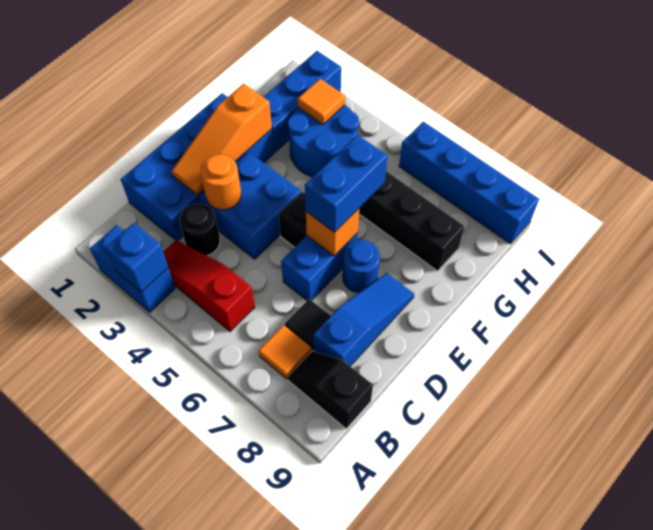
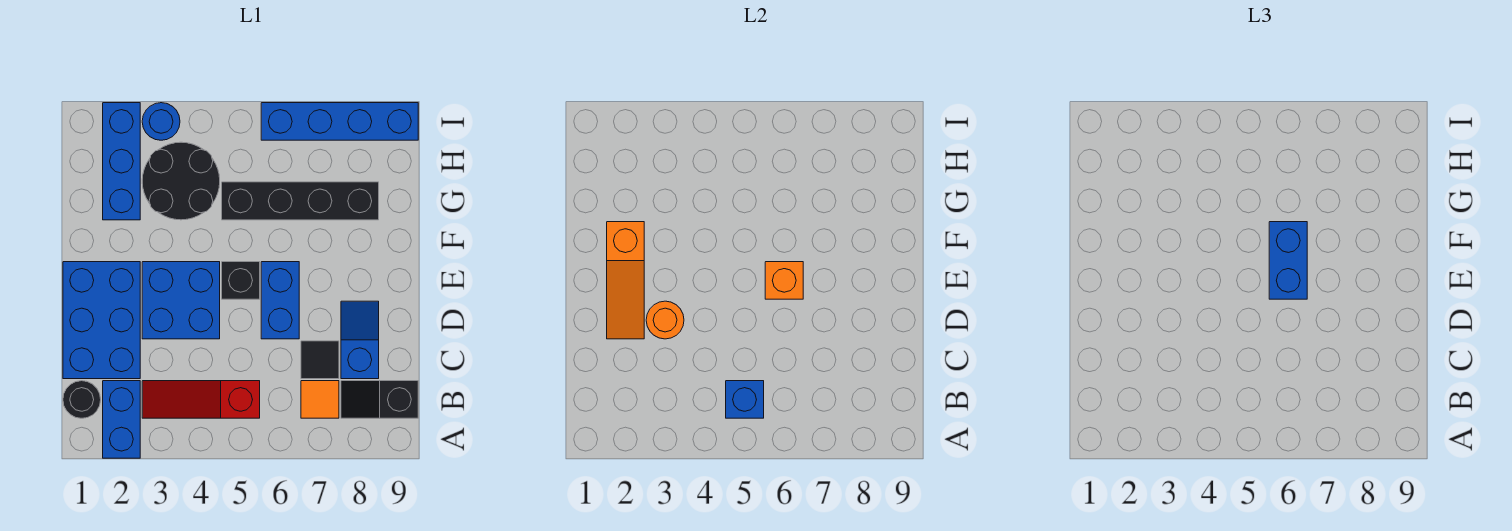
blue 1x2 brick [90,225,175,312] -> blue 1x2 brick turned to [103,381,140,458]
blue 1x1 brick [106,223,168,292] -> blue 1x1 brick moved to [726,381,764,418]
blue 2x4 brick [121,93,274,241] -> blue 2x3 brick [63,262,140,379]
black 1x1 round brick [180,204,220,256] -> black 1x1 round brick moved to [63,381,101,418]
blue 1x3 slope [313,273,414,366] -> blue 1x2 slope [341,301,379,379]
blue 1x1 round brick [342,240,380,293] -> blue 1x1 round brick moved to [142,103,180,140]
blue 2x2 round brick [288,105,359,177] -> black 2x2 round brick [142,142,220,220]
orange 1x1 tile [298,79,345,124] -> none

